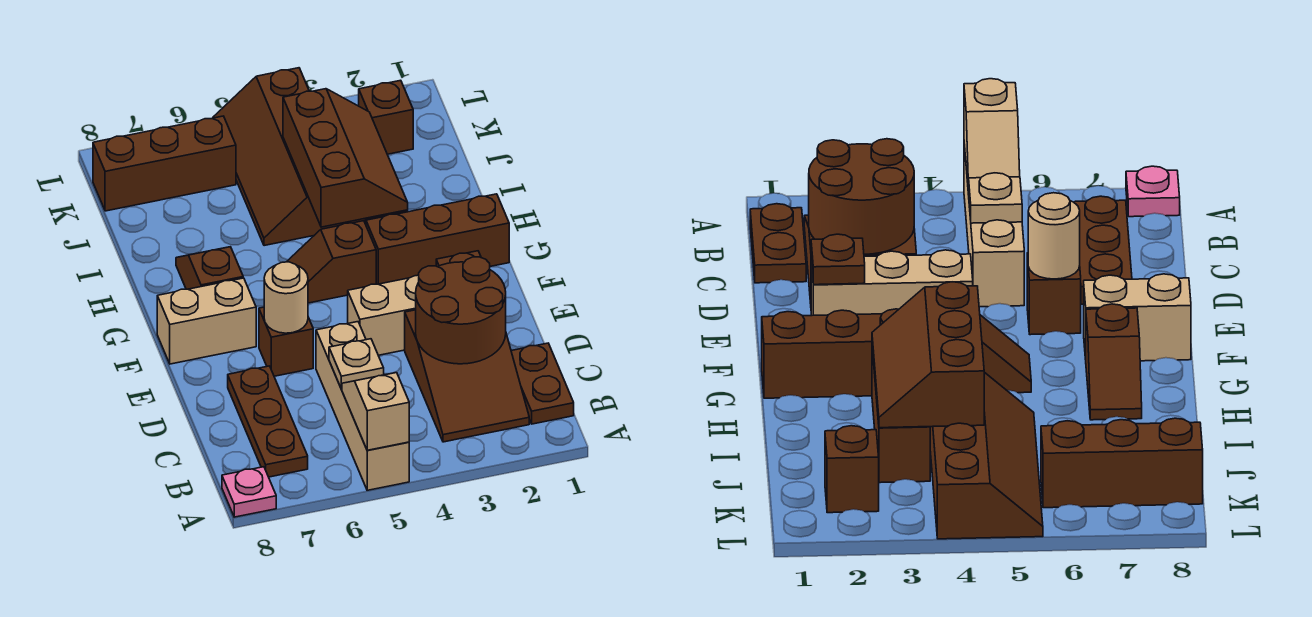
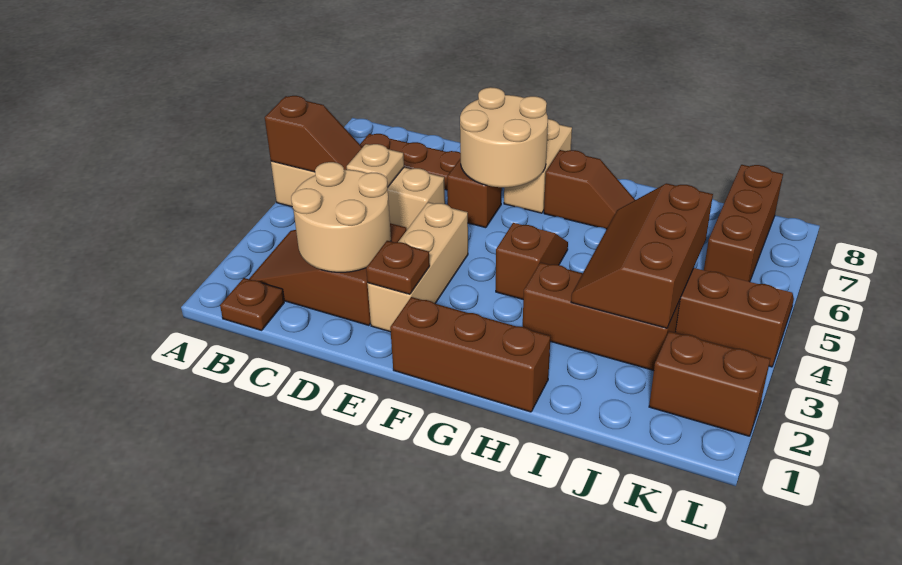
tan 1x2 slope [342,373,409,450] -> brown 1x2 slope [265,96,363,172]
pink 1x1 plate [222,467,276,517] -> none
brown 1x2 plate [511,343,574,424] -> brown 1x1 plate [220,278,284,330]
brown 2x2 round brick [416,257,506,364] -> tan 2x2 round brick [291,162,391,272]
tan 1x1 round brick [264,262,308,333] -> tan 2x2 round brick [460,87,548,187]
brown 1x3 brick [366,194,509,284] -> brown 1x3 brick turned to [390,297,550,412]
brown 2x3 slope [283,89,408,227] -> brown 2x3 slope turned to [571,183,713,328]
brown 1x1 brick [359,80,413,154] -> brown 1x2 brick [649,331,770,436]

